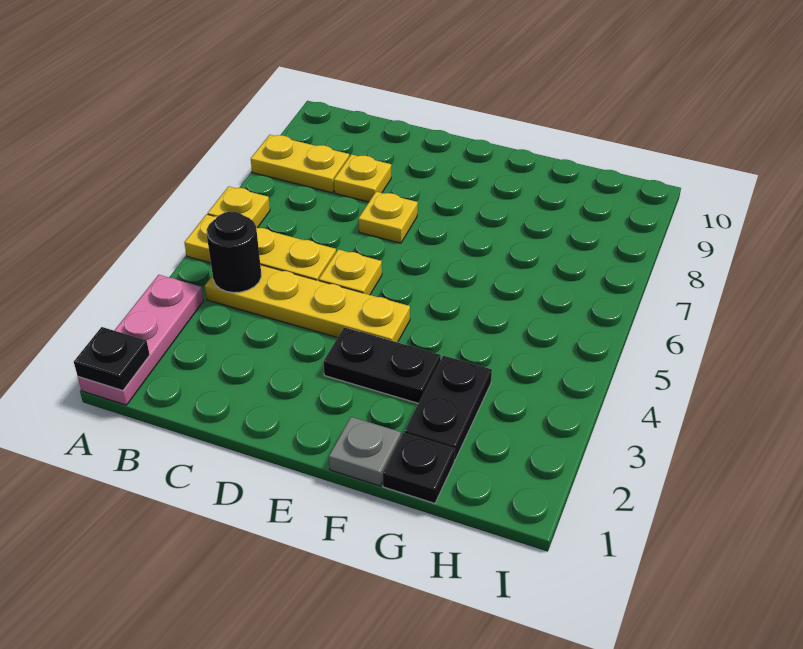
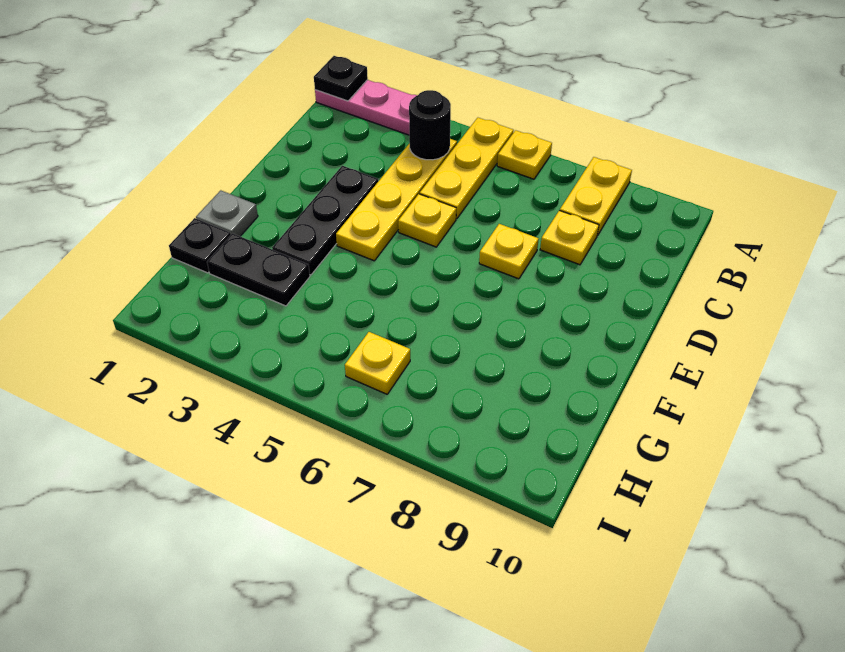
black 1x2 plate [323,327,441,403] -> black 1x3 plate [272,166,378,275]
none -> yellow 1x1 plate [345,332,410,394]

